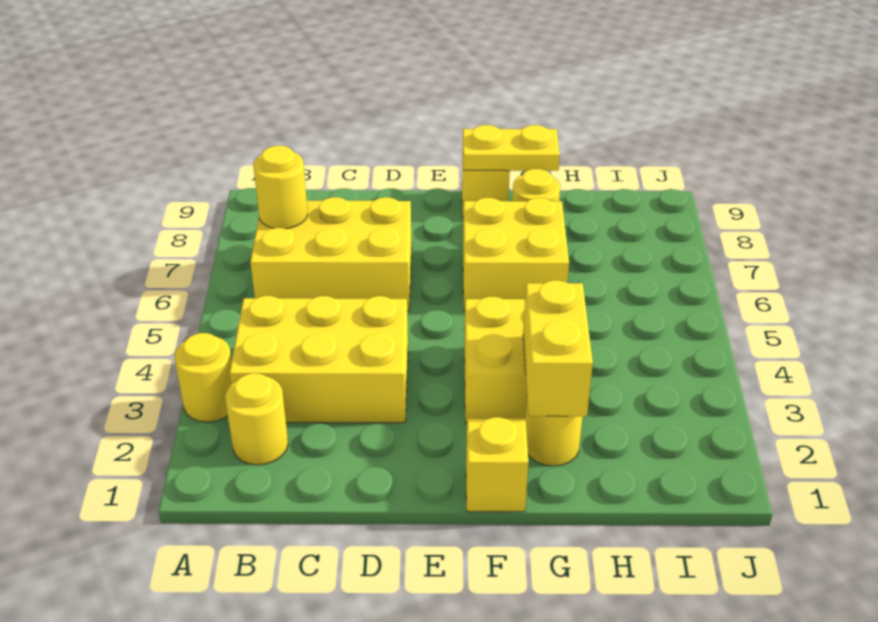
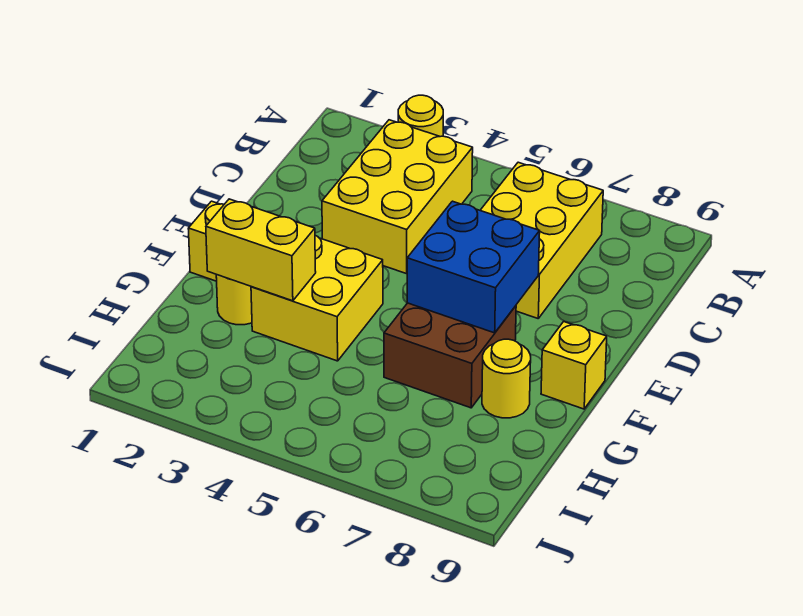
yellow 1x1 round brick [225,373,288,465] -> none
yellow 1x1 round brick [253,146,308,229] -> none
none -> blue 2x2 brick [407,201,540,333]
yellow 2x2 brick [463,198,569,311] -> brown 2x2 brick [384,303,516,408]
yellow 1x2 plate [463,125,560,171] -> none

